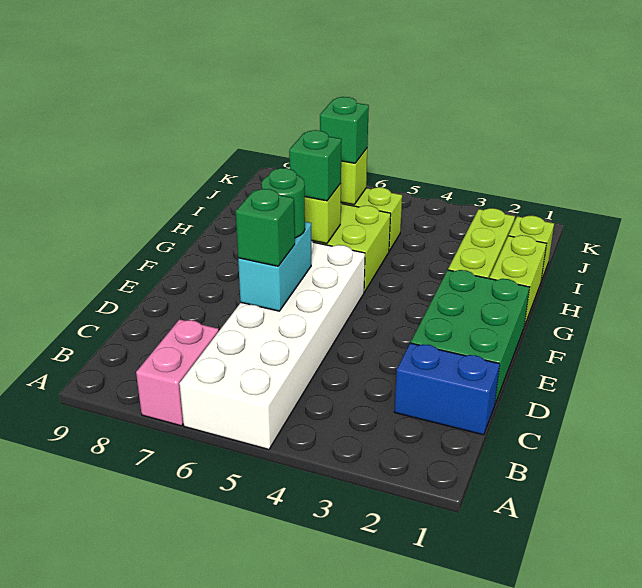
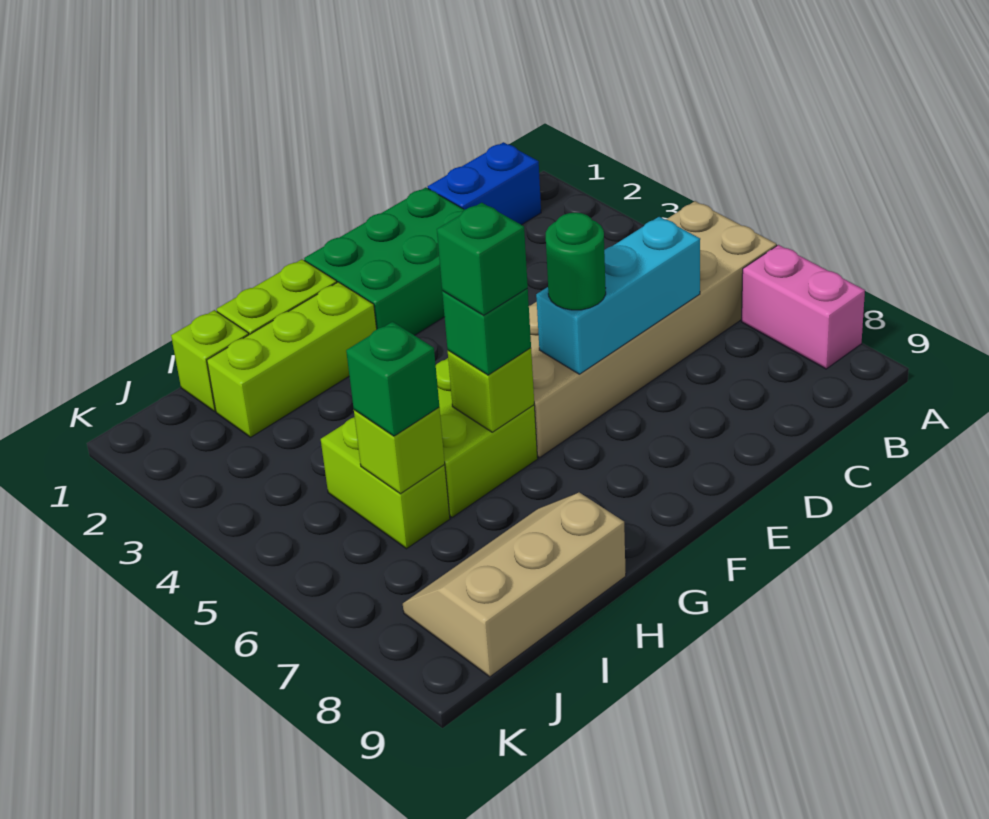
white 2x6 brick [179,241,365,450] -> tan 2x6 brick [529,201,776,458]
pink 1x2 brick [136,319,219,426] -> pink 1x2 brick turned to [742,245,865,369]
blue 1x2 brick [394,343,500,435] -> blue 1x2 brick turned to [428,142,541,225]
cyan 1x2 brick [238,222,311,311] -> cyan 1x3 brick [536,217,700,374]
green 1x1 brick [236,189,295,266] -> green 1x1 brick moved to [437,203,528,315]
none -> tan 2x3 slope [403,492,626,677]

